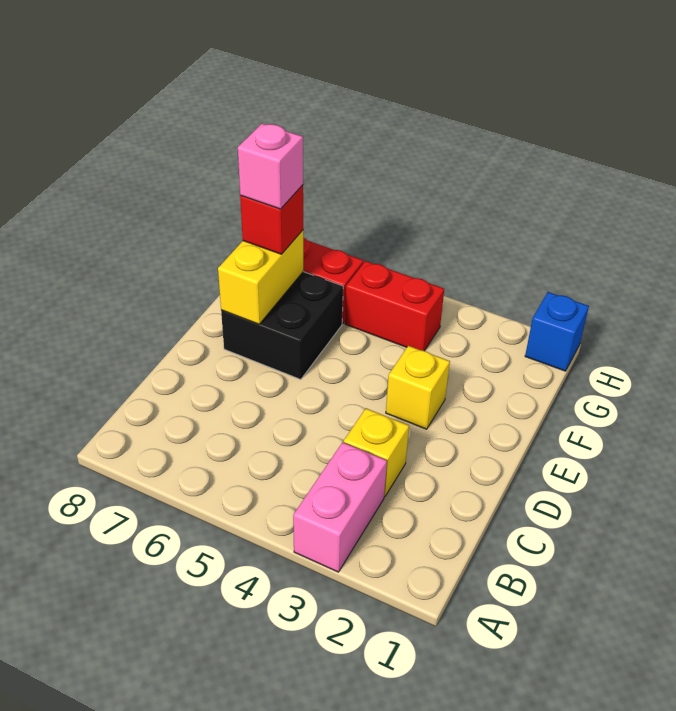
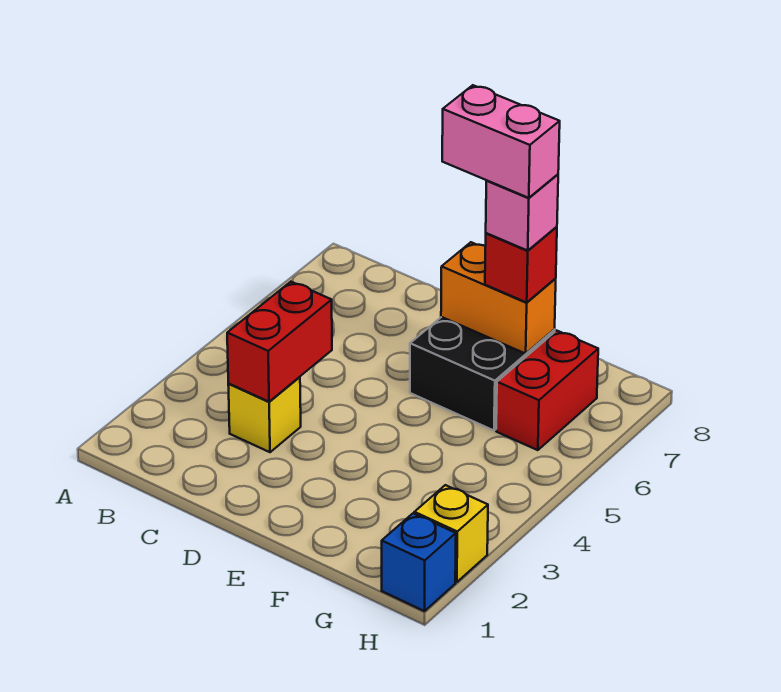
pink 1x2 brick [293,442,387,572] -> pink 1x2 brick moved to [442,85,560,198]
yellow 1x1 brick [386,346,450,429] -> yellow 1x1 brick moved to [414,485,488,582]
yellow 1x2 brick [218,230,303,324] -> orange 1x2 brick [441,242,556,354]
red 1x2 brick [345,261,444,351] -> red 1x2 brick moved to [227,282,332,402]

